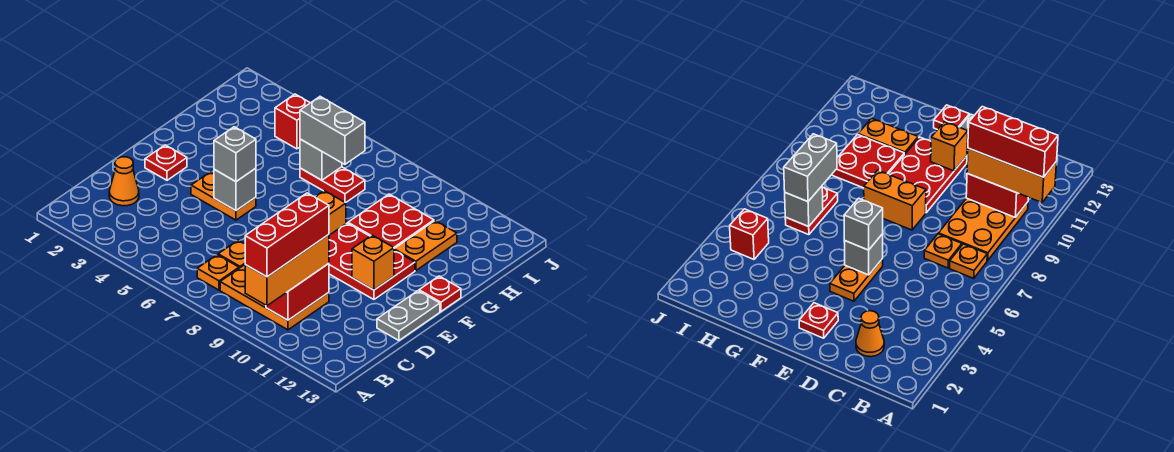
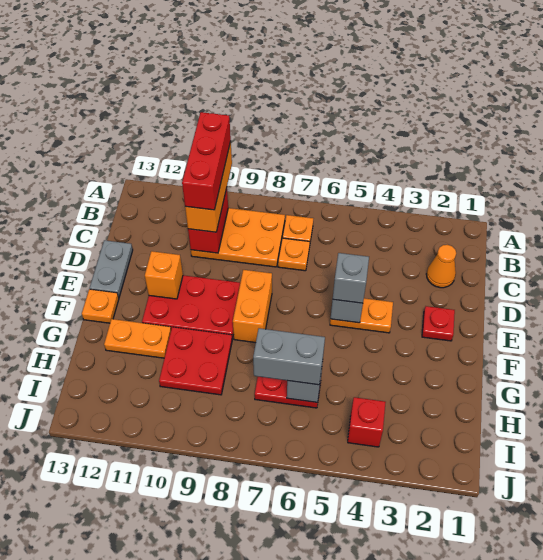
red 1x1 plate [419,276,461,311] -> orange 1x1 plate [82,289,119,323]
orange 1x2 plate [394,221,457,271] -> orange 1x2 plate turned to [104,319,171,358]

